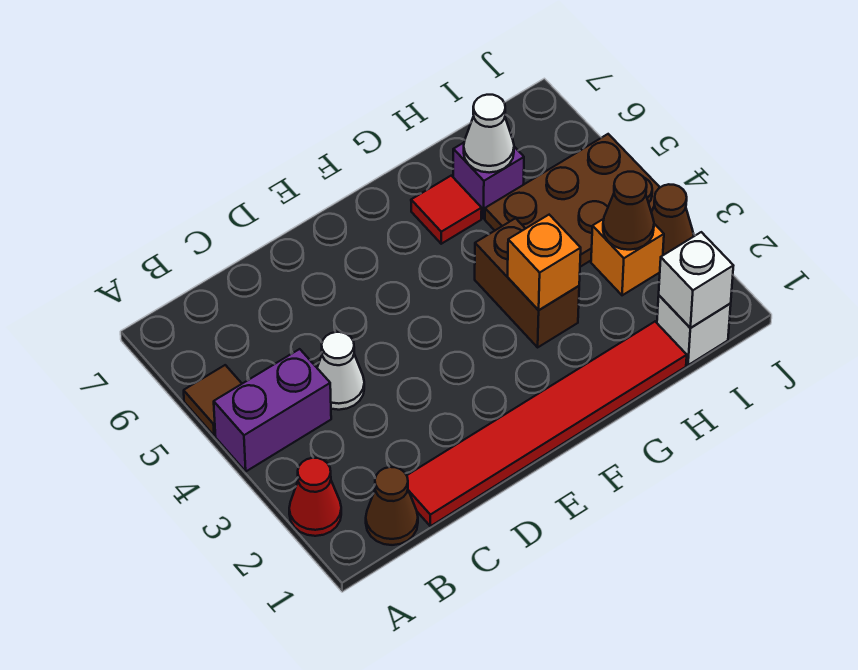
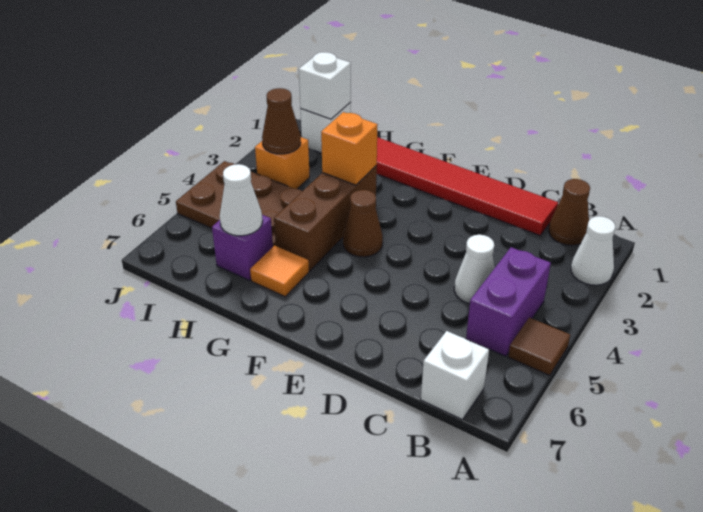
red 1x1 cone [289,458,341,536] -> white 1x1 cone [571,216,615,285]
purple 1x2 brick [214,349,331,471] -> purple 1x2 brick turned to [466,247,551,356]
none -> white 1x1 brick [421,331,489,420]
brown 1x2 brick [475,218,579,347] -> brown 1x3 brick [274,166,377,271]
red 1x1 tile [411,176,482,244] -> orange 1x1 tile [250,246,309,296]
brown 1x1 cone [651,184,694,255] -> brown 1x1 cone moved to [343,190,383,257]

